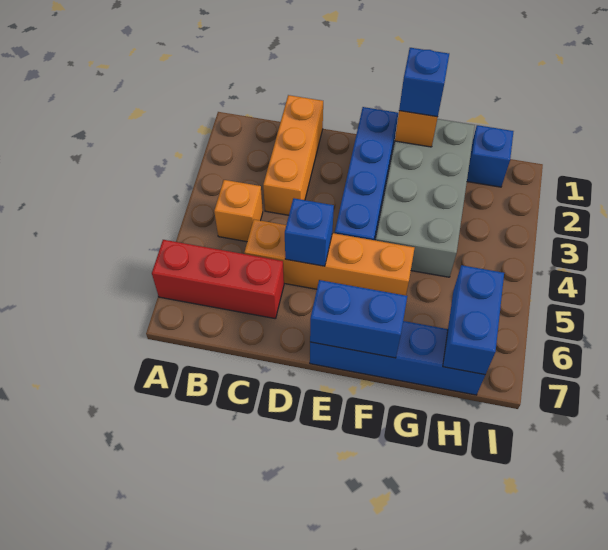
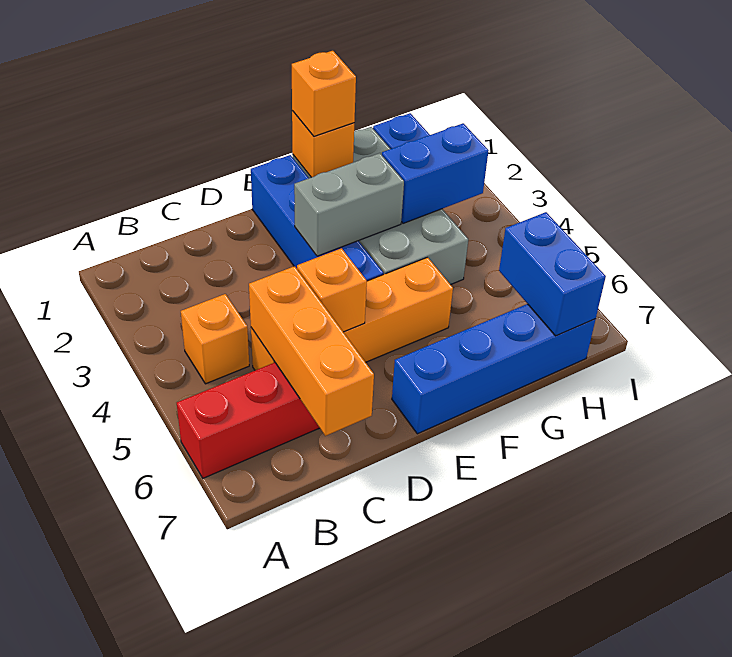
orange 1x3 brick [263,95,323,215] -> orange 1x3 brick moved to [249,266,374,436]
blue 1x1 brick [285,198,334,266] -> orange 1x1 brick [297,248,367,332]
none -> grey 1x2 brick [294,153,404,256]
blue 1x2 brick [310,280,407,358] -> blue 1x2 brick moved to [382,123,489,223]
blue 1x1 brick [399,48,449,117] -> orange 1x1 brick [292,51,356,136]

